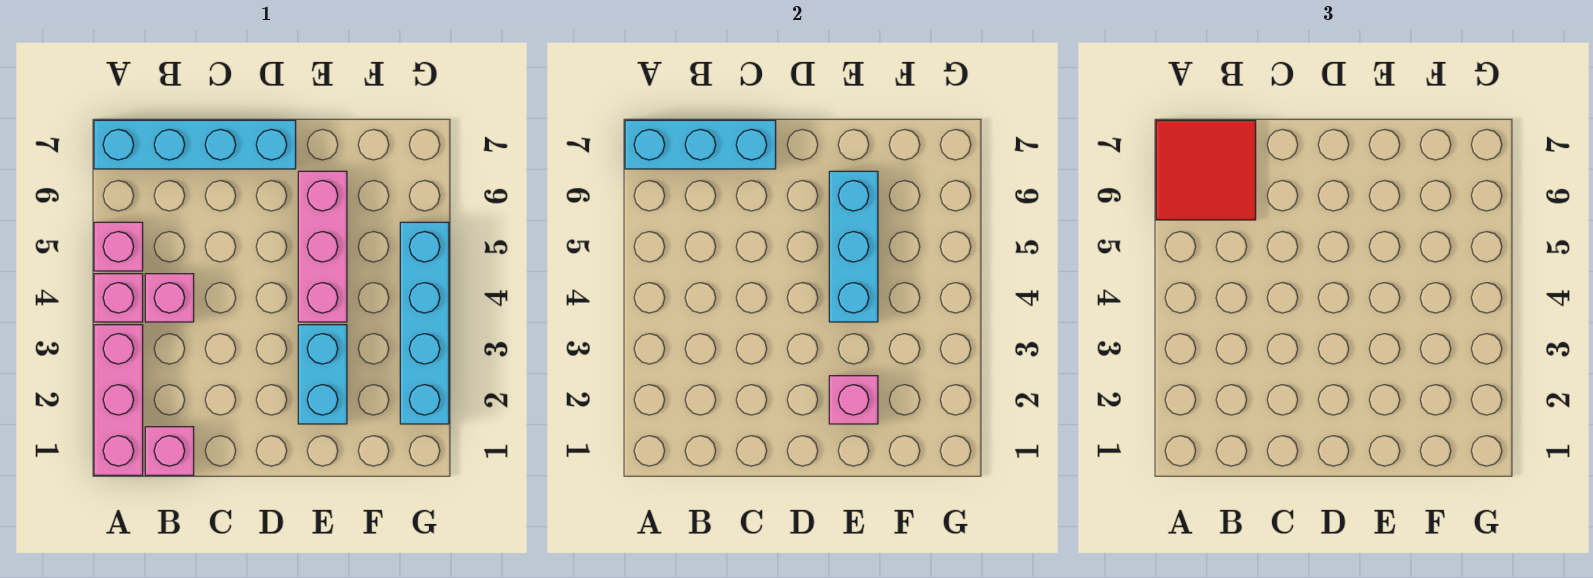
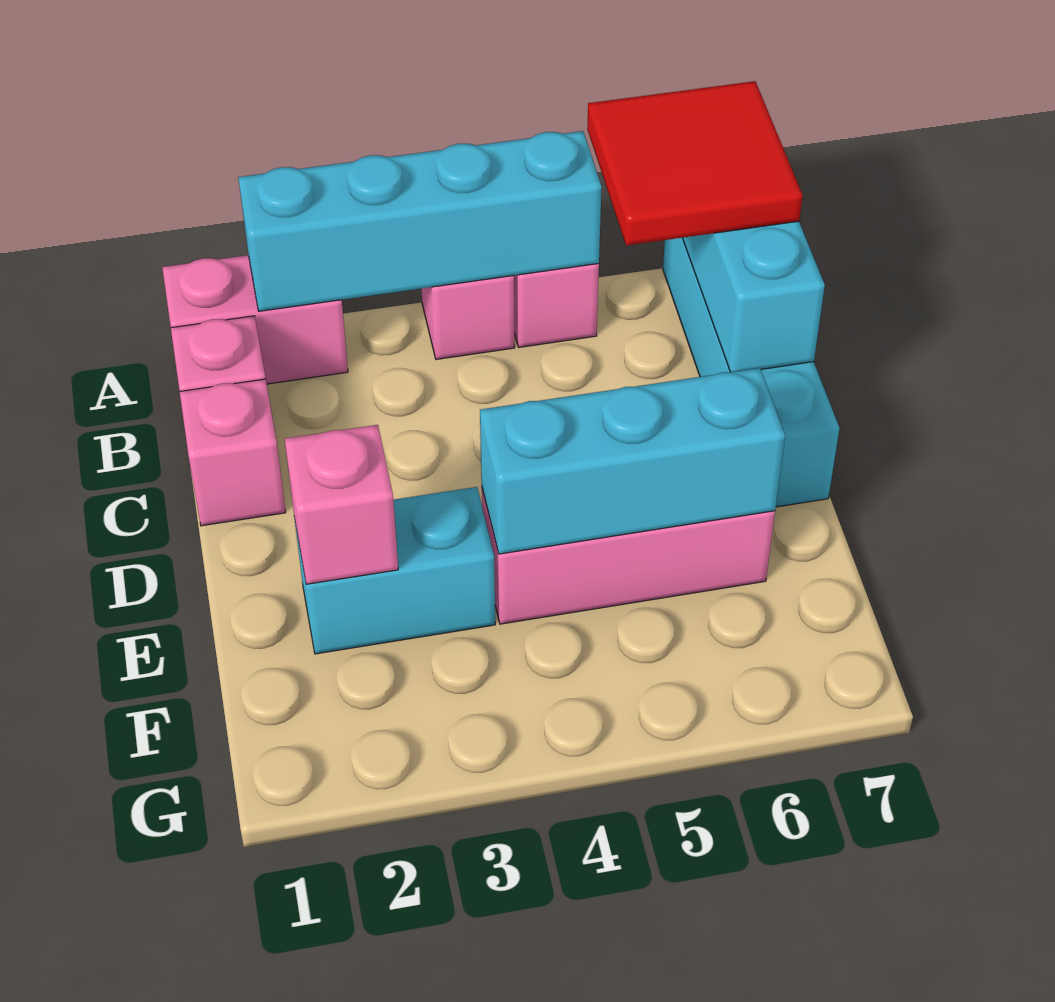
pink 1x3 brick [94,325,143,475] -> pink 1x2 brick [162,255,348,384]
pink 1x1 brick [145,274,194,322] -> pink 1x1 brick moved to [180,379,286,526]
cyan 1x4 brick [400,222,449,424] -> cyan 1x4 brick moved to [238,131,602,311]

